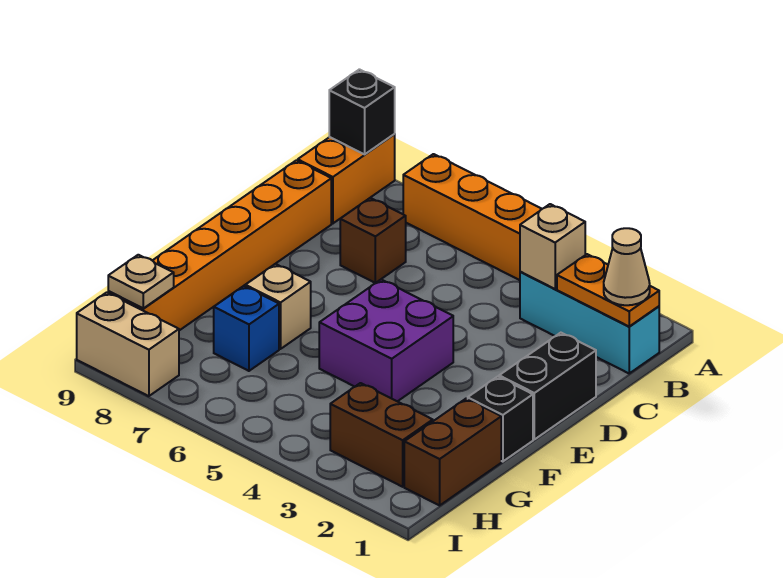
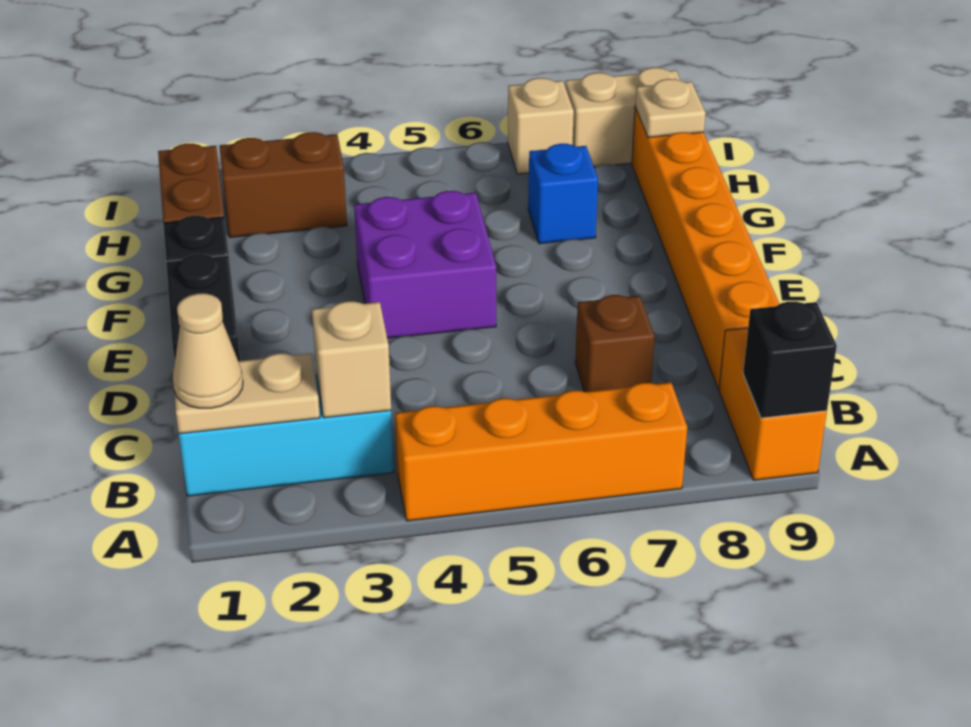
orange 1x2 plate [557,254,659,327] -> tan 1x2 plate [173,353,320,434]
tan 1x1 brick [245,264,311,349] -> tan 1x1 brick moved to [508,78,574,174]

